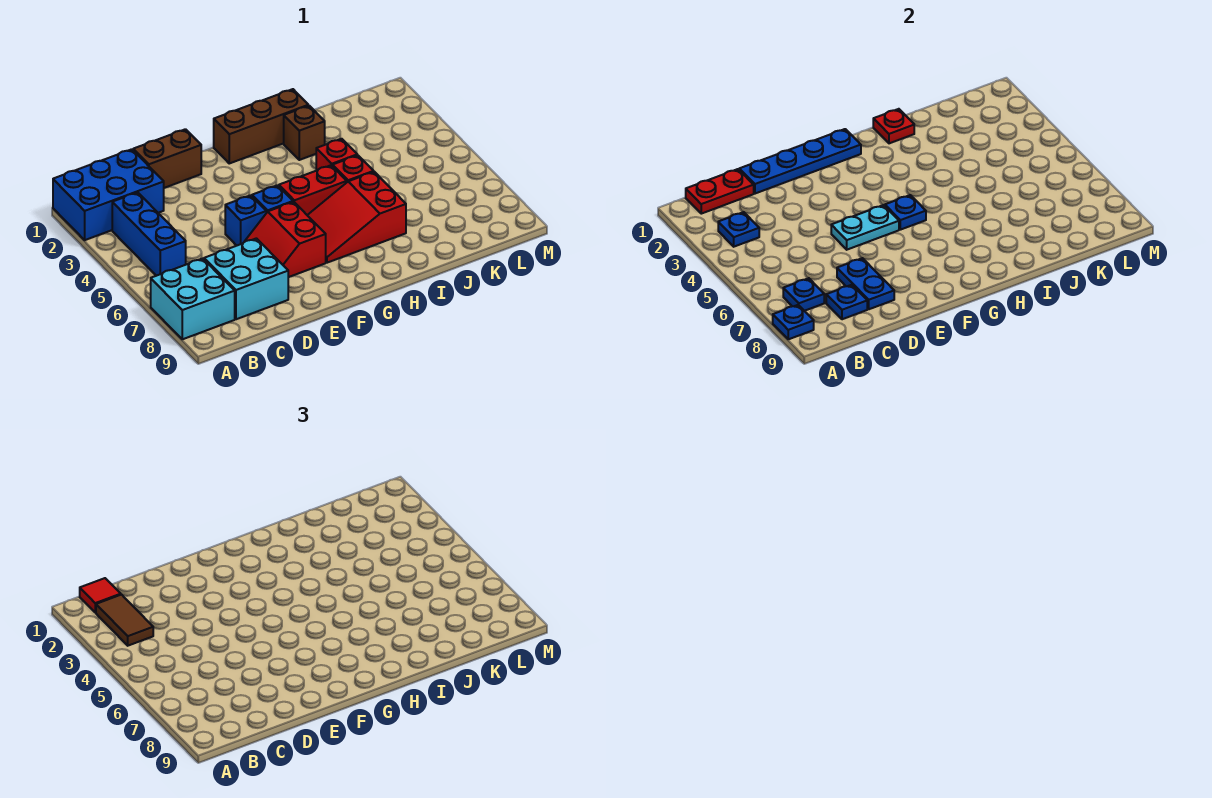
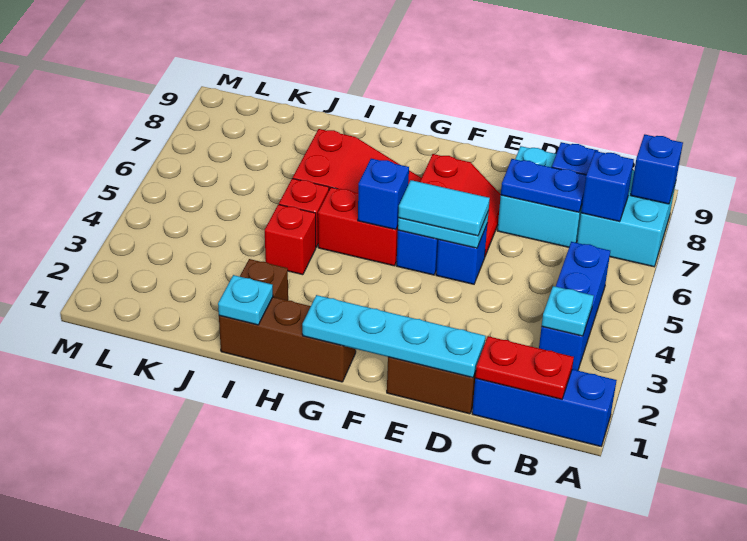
blue 2x3 brick [53,149,164,240] -> blue 1x3 brick [472,369,617,447]
blue 1x1 plate [773,305,814,339] -> blue 1x1 brick [631,134,683,204]
red 1x1 tile [80,578,121,613] -> none
brown 1x2 tile [96,594,153,646] -> none
blue 1x1 plate [718,212,759,247] -> cyan 1x1 plate [542,286,594,336]
blue 1x1 plate [783,278,824,311] -> blue 1x1 brick [581,151,634,222]
blue 1x4 plate [739,129,861,194] -> cyan 1x4 plate [302,295,485,378]
blue 1x2 plate [837,258,894,309] -> blue 1x2 plate turned to [501,159,586,212]
none -> cyan 1x2 tile [398,180,490,236]
blue 1x1 plate [885,195,926,230] -> blue 1x1 brick [358,159,409,230]
red 1x1 plate [873,109,914,143] -> cyan 1x1 plate [218,275,273,325]

